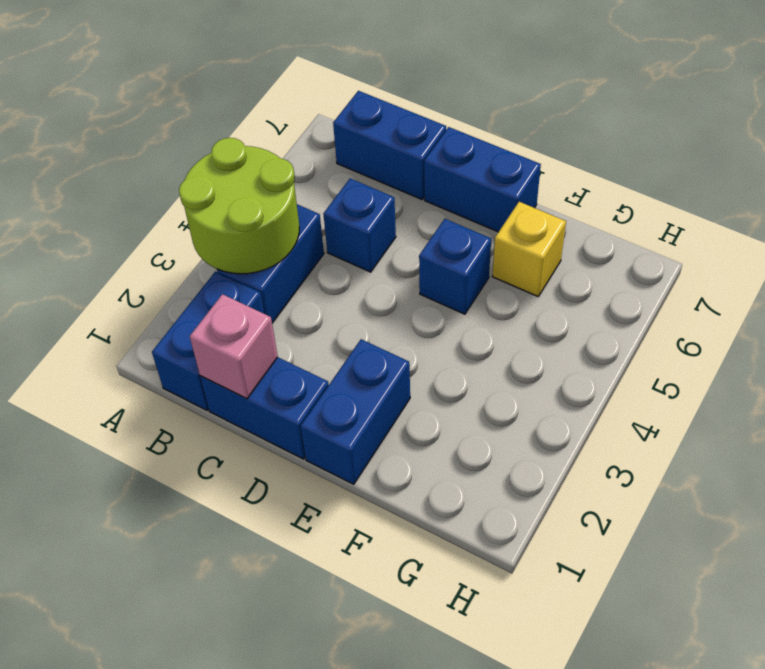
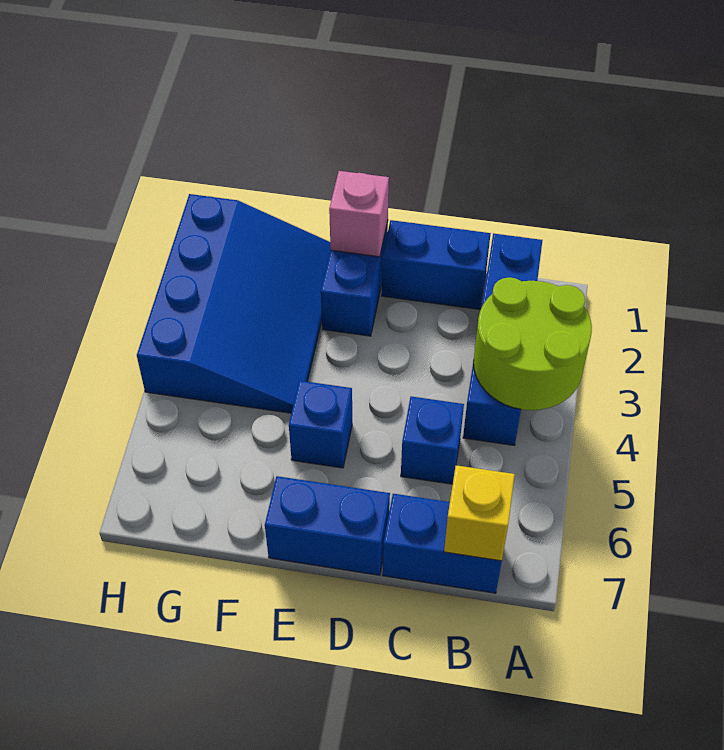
pink 1x1 brick [190,294,278,399] -> pink 1x1 brick moved to [329,171,389,257]
none -> blue 3x4 slope [137,194,331,413]
yellow 1x1 brick [492,202,566,297] -> yellow 1x1 brick moved to [444,465,515,561]

